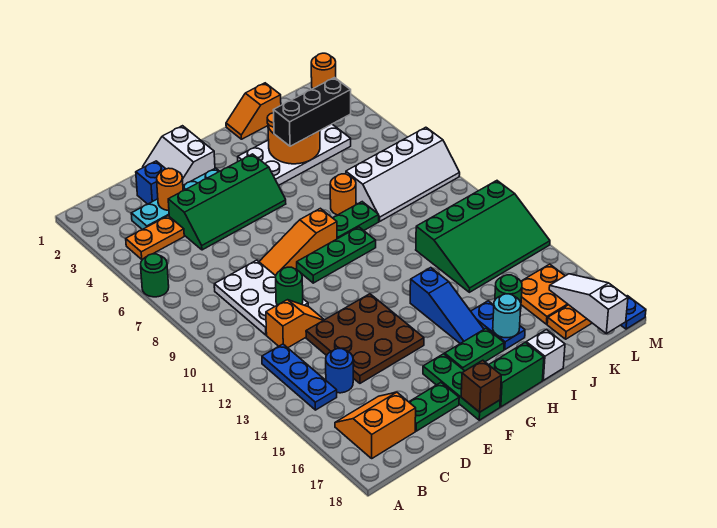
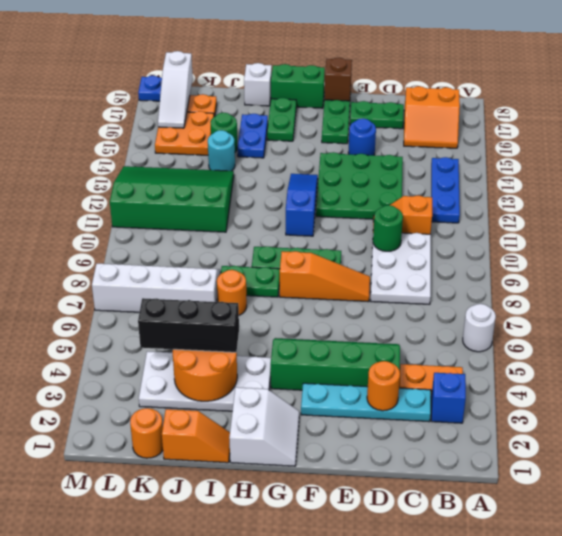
green 1x1 round brick [141,254,169,297] -> white 1x1 round brick [463,304,496,352]
blue 1x1 round brick [326,349,353,393] -> blue 1x1 round brick moved to [348,118,376,155]
blue 1x1 brick [136,161,165,204] -> blue 1x1 brick moved to [431,373,466,423]
brown 3x3 plate [306,294,424,383] -> green 3x3 plate [316,152,403,219]
white 2x2 slope [143,126,215,185] -> white 2x2 slope moved to [229,387,299,466]
green 1x2 plate [445,328,504,371] -> green 1x2 plate turned to [267,98,296,141]
blue 1x3 slope [410,268,484,344] -> blue 1x3 slope moved to [286,174,318,236]
cyan 1x1 round brick [493,294,521,338] -> cyan 1x1 round brick moved to [208,130,235,171]
orange 1x1 round brick [311,53,336,89] -> orange 1x1 round brick moved to [130,408,163,458]

